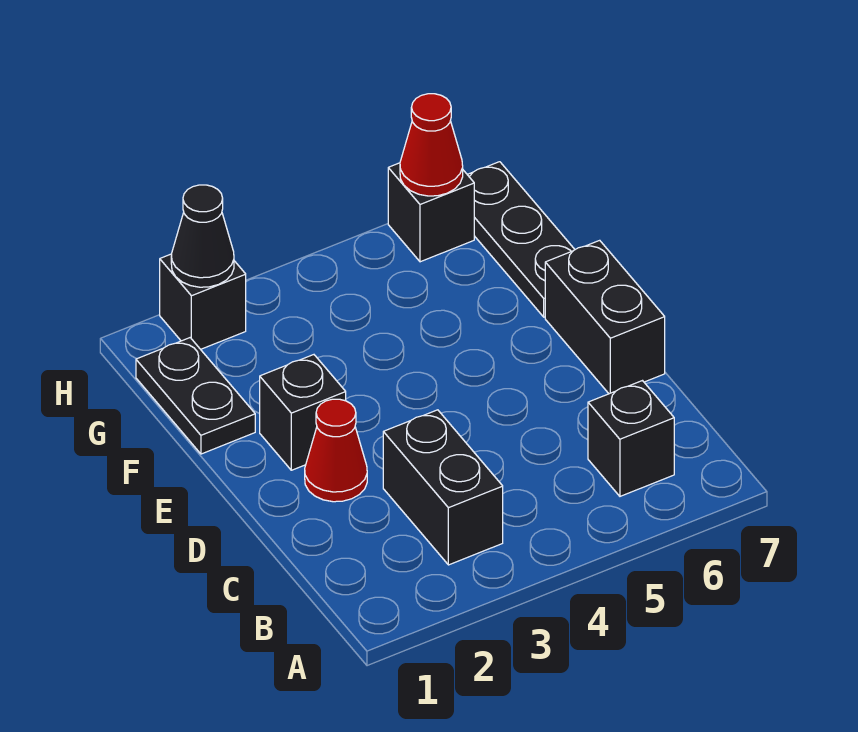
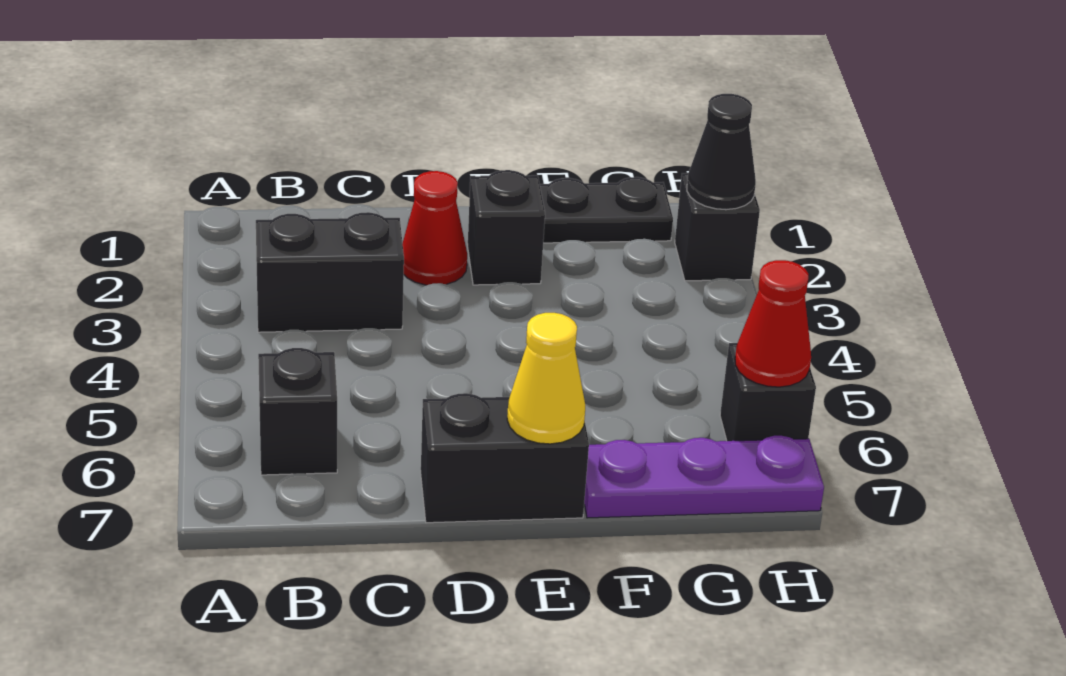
none -> yellow 1x1 cone [507,313,585,444]
black 1x3 plate [467,162,575,317] -> purple 1x3 plate [584,436,824,518]

